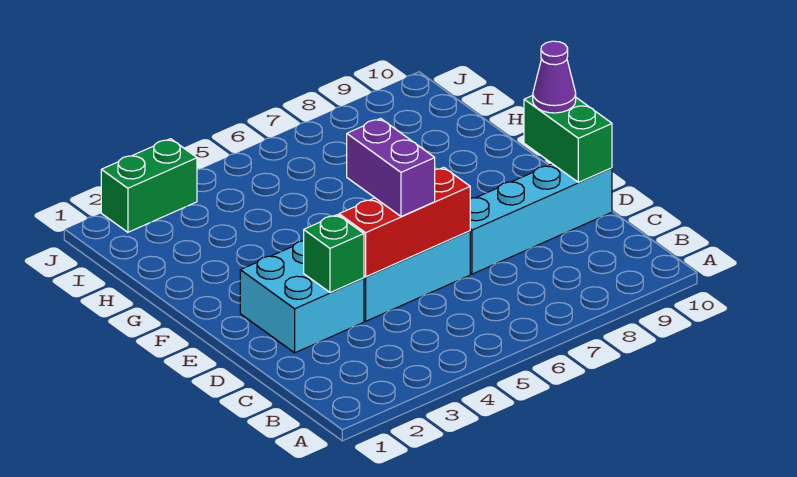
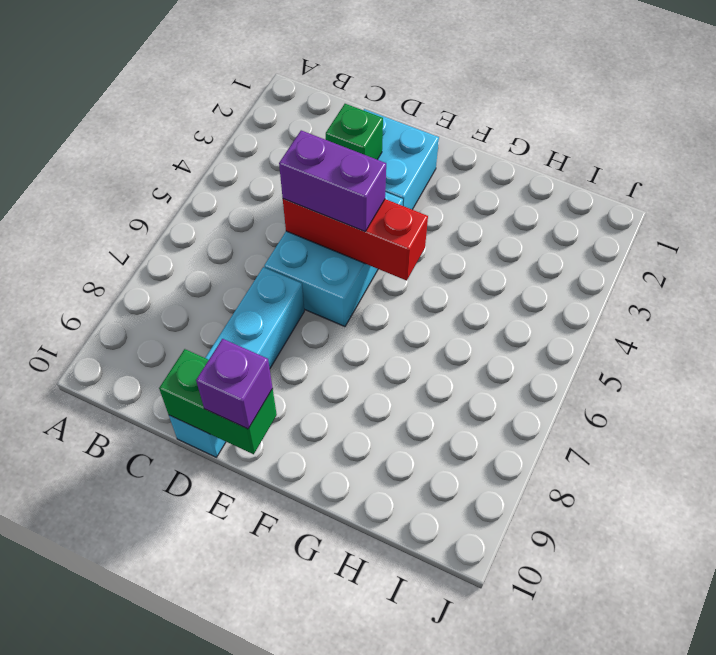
red 1x3 brick [339,167,470,277] -> red 1x3 brick turned to [283,199,428,280]
purple 1x1 cone [533,41,576,113] -> purple 1x1 brick [196,339,273,429]
green 1x2 brick [101,139,197,232] -> none

